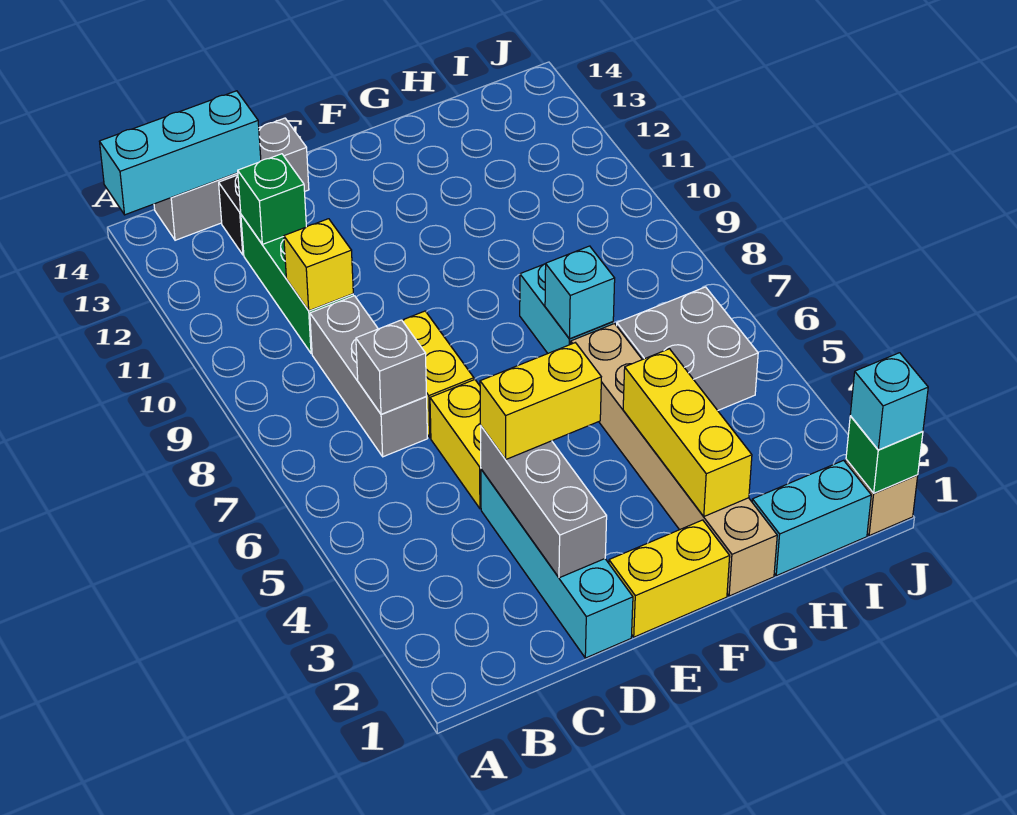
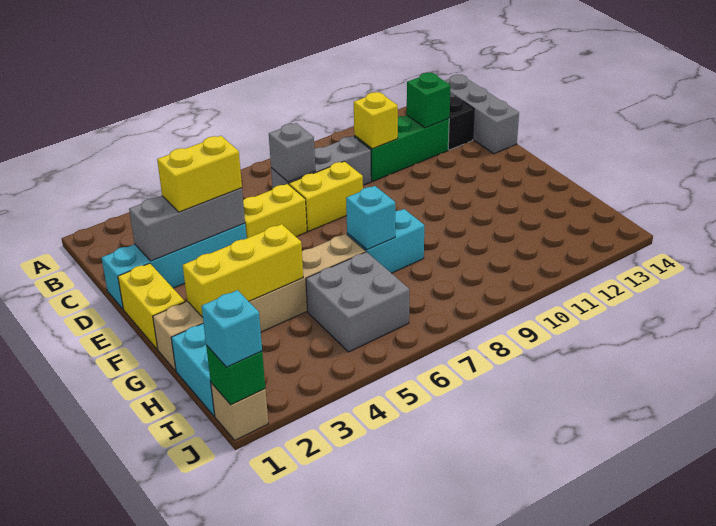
cyan 1x3 brick [100,91,261,215] -> none
yellow 1x2 brick [480,343,601,459] -> yellow 1x2 brick turned to [157,136,242,212]

